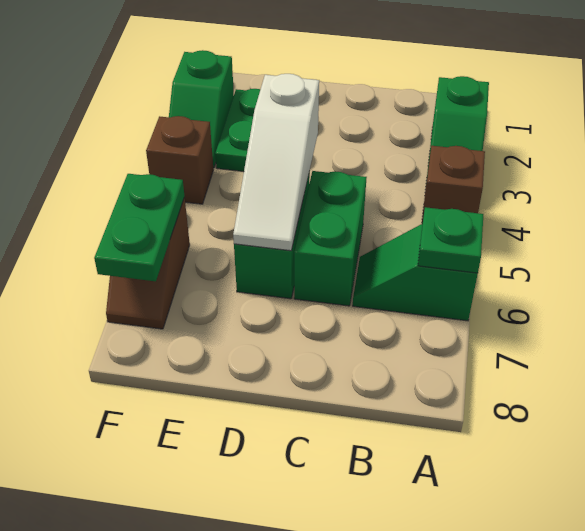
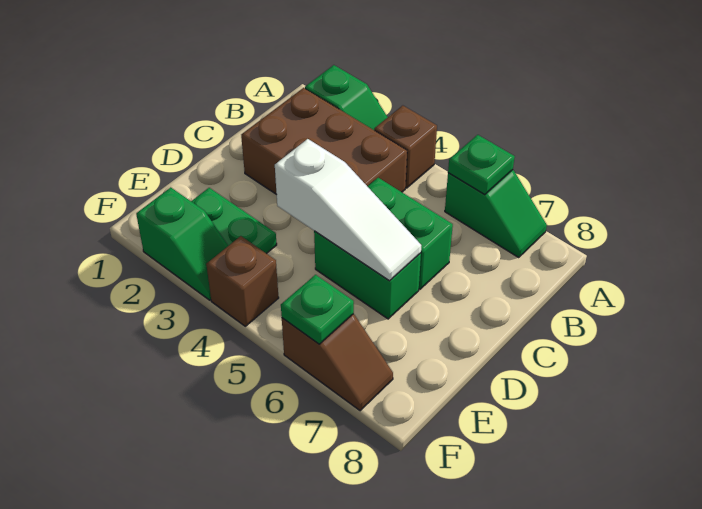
green 1x2 slope [353,224,478,321] -> green 1x2 slope turned to [445,170,547,258]
none -> brown 2x3 brick [241,88,407,195]
green 1x2 plate [94,174,185,281] -> green 1x1 plate [281,275,354,344]

